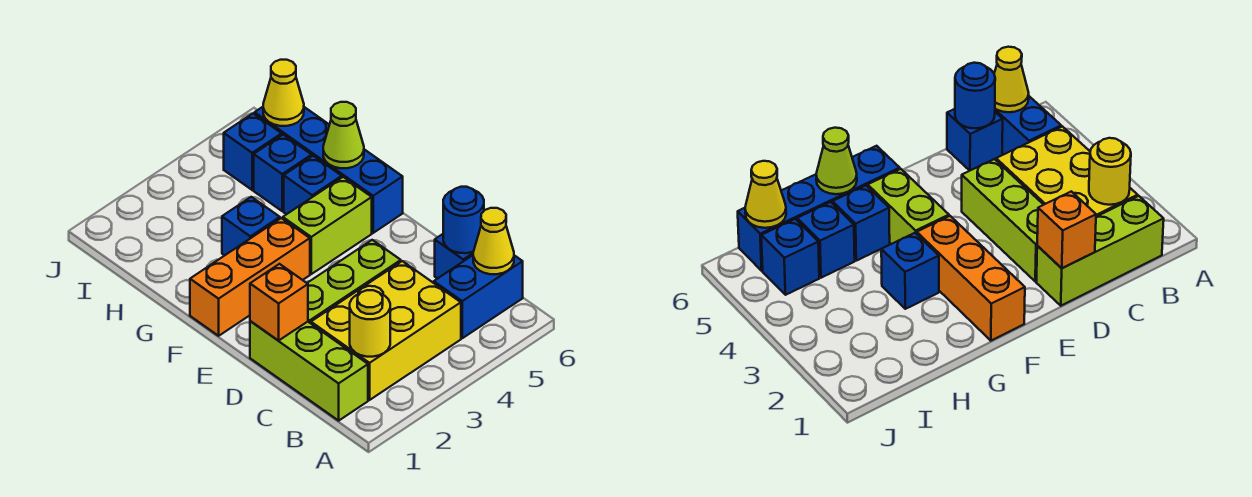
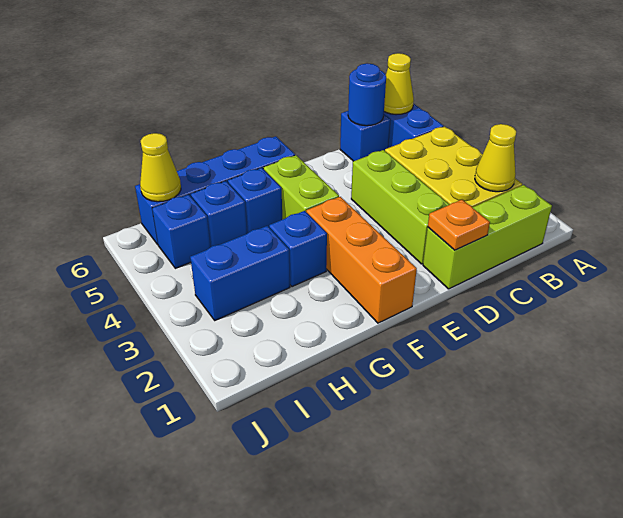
yellow 1x1 round brick [350,290,390,357] -> yellow 1x1 cone [475,124,516,192]
orange 1x1 brick [250,264,308,341] -> orange 1x1 plate [428,200,490,250]
lime 1x1 cone [323,102,364,168] -> none
none -> blue 1x2 brick [190,226,290,320]

